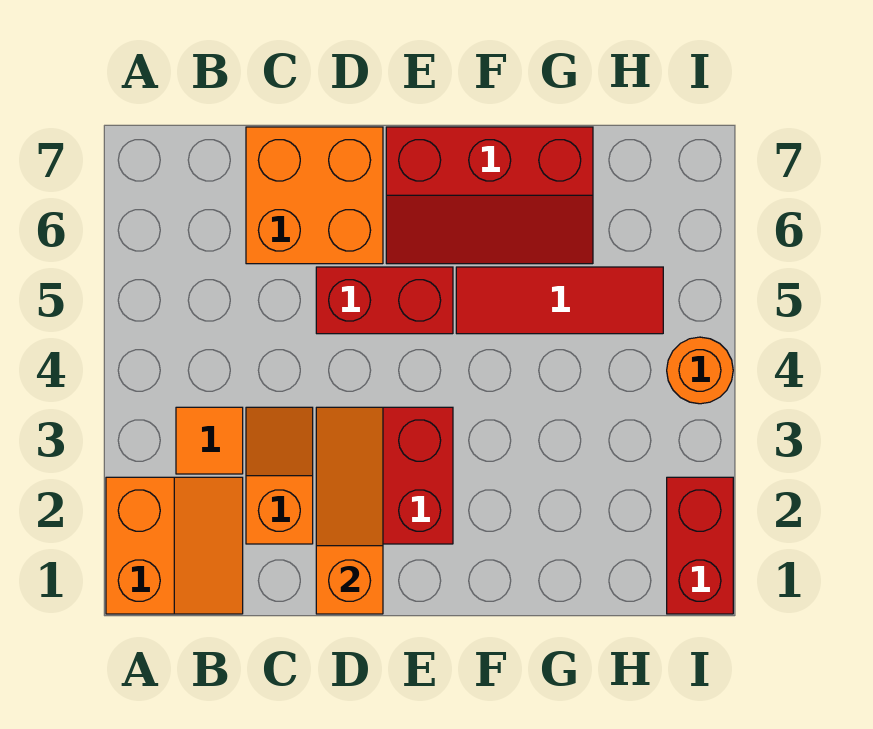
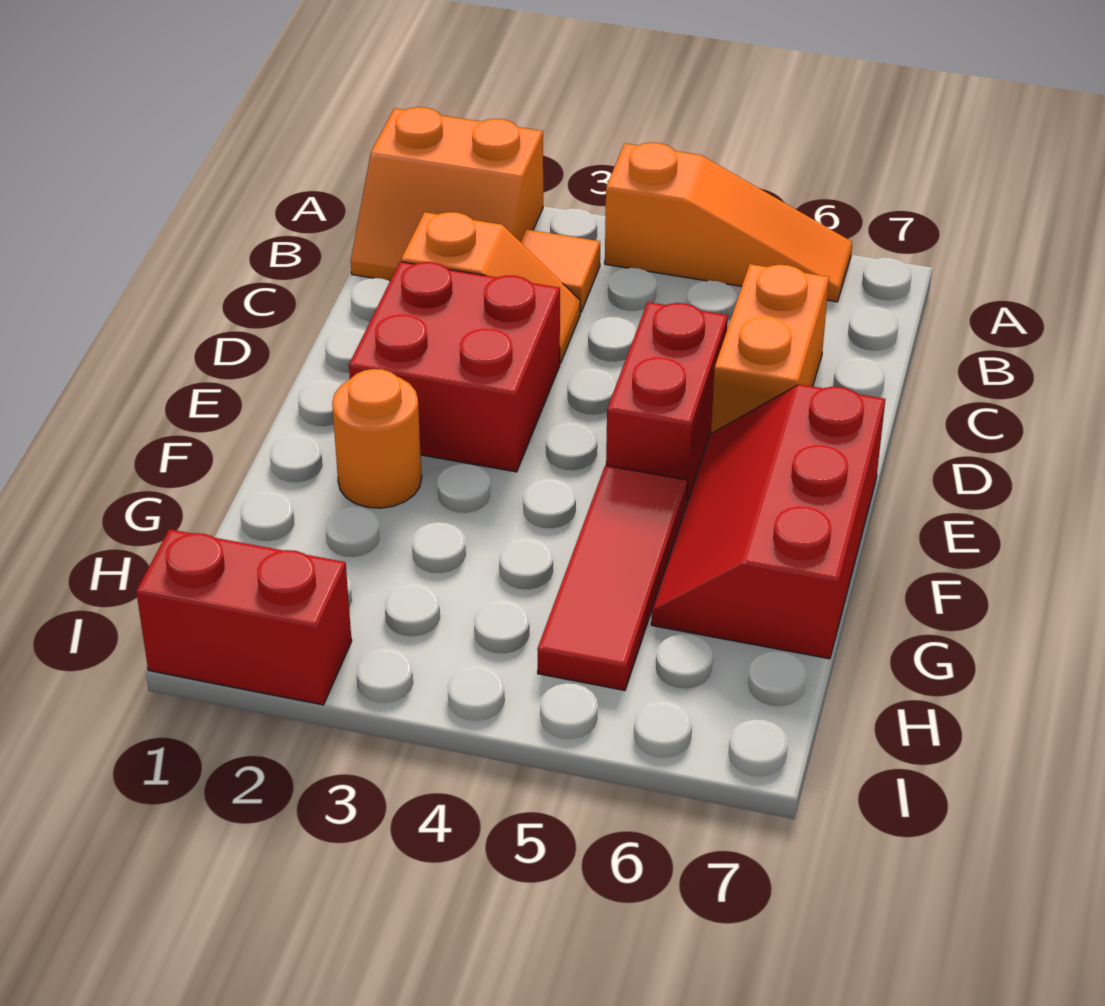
orange 2x2 brick [246,127,383,264] -> orange 1x2 brick [711,264,829,434]
orange 1x3 slope [316,407,383,614] -> orange 1x3 slope moved to [605,142,852,302]
orange 1x1 round brick [667,337,733,404] -> orange 1x1 round brick moved to [332,369,422,508]

